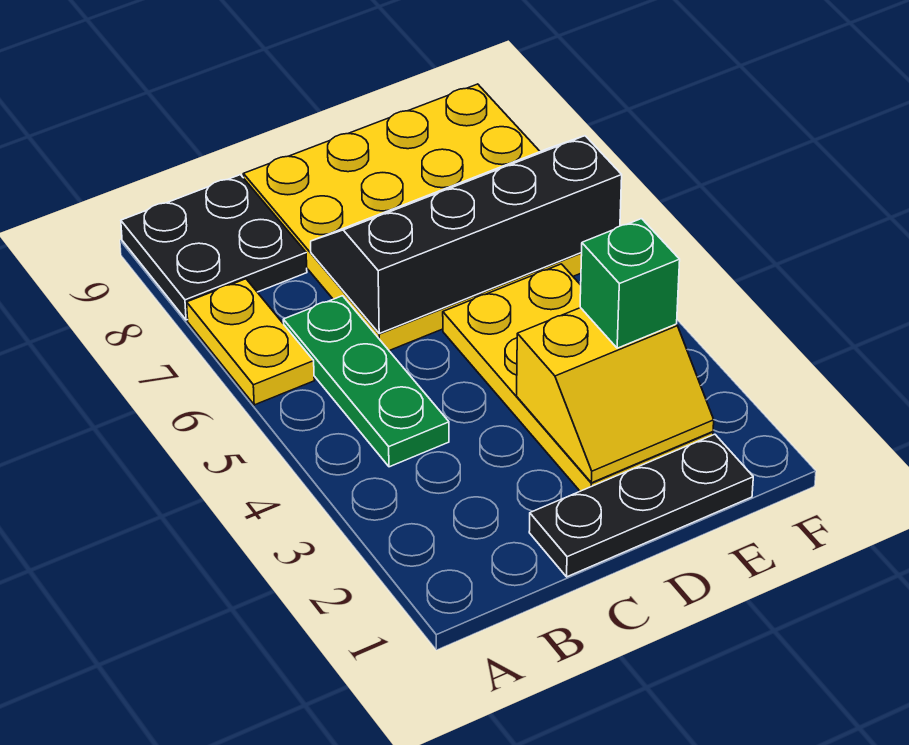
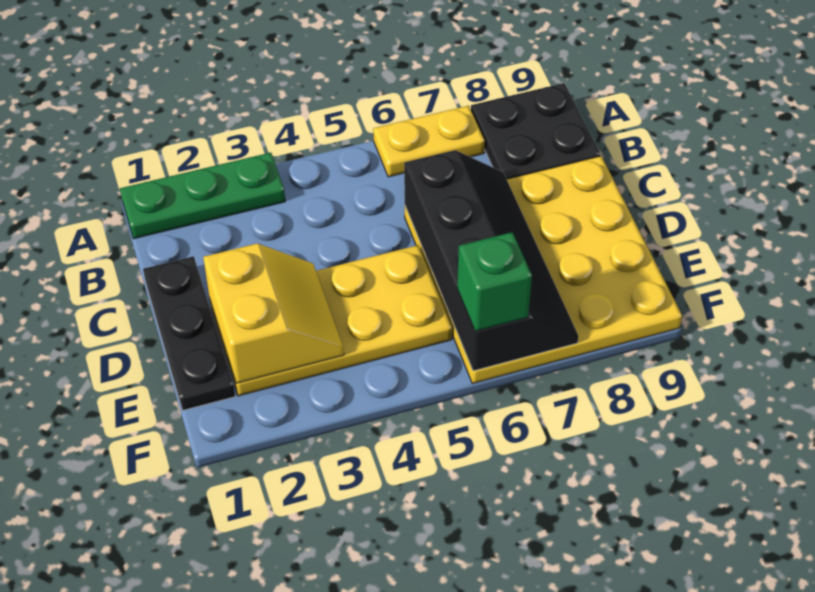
green 1x3 plate [283,296,449,467] -> green 1x3 plate moved to [120,153,285,239]
yellow 2x2 slope [517,308,714,483] -> yellow 2x2 slope turned to [203,244,344,383]
green 1x1 brick [580,219,680,348] -> green 1x1 brick moved to [457,232,532,331]

